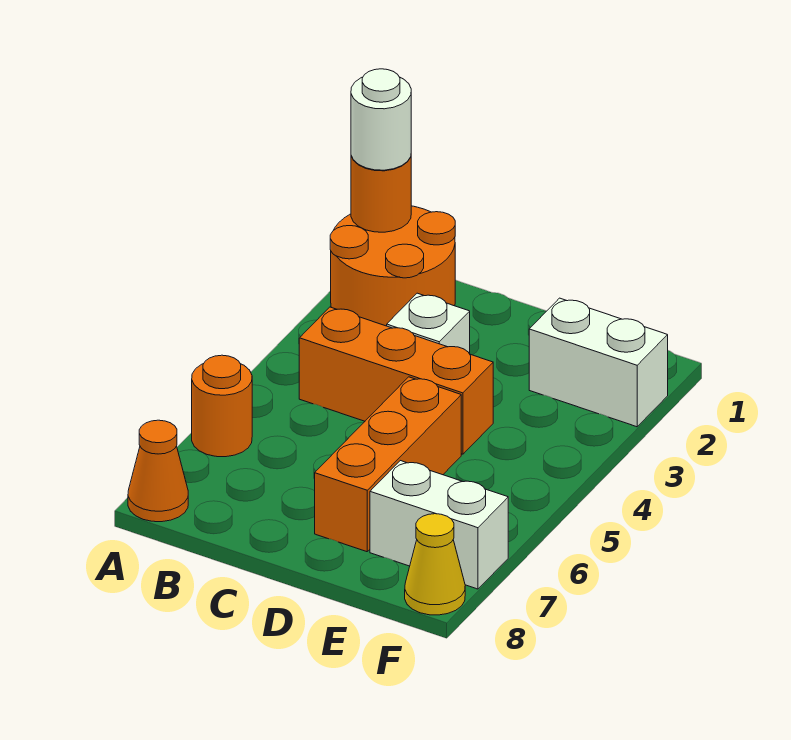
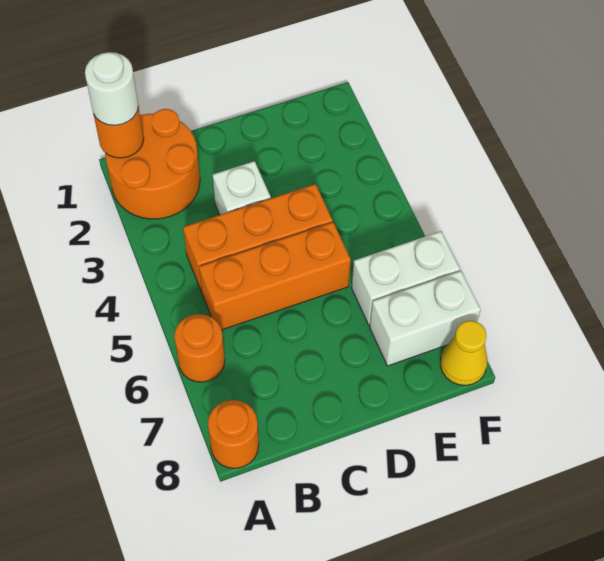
orange 1x1 cone [128,420,188,522] -> orange 1x1 round brick [208,400,259,468]
orange 1x3 brick [315,377,461,552] -> orange 1x3 brick turned to [199,222,351,330]
white 1x2 brick [529,298,668,427] -> white 1x2 brick moved to [351,231,460,325]

